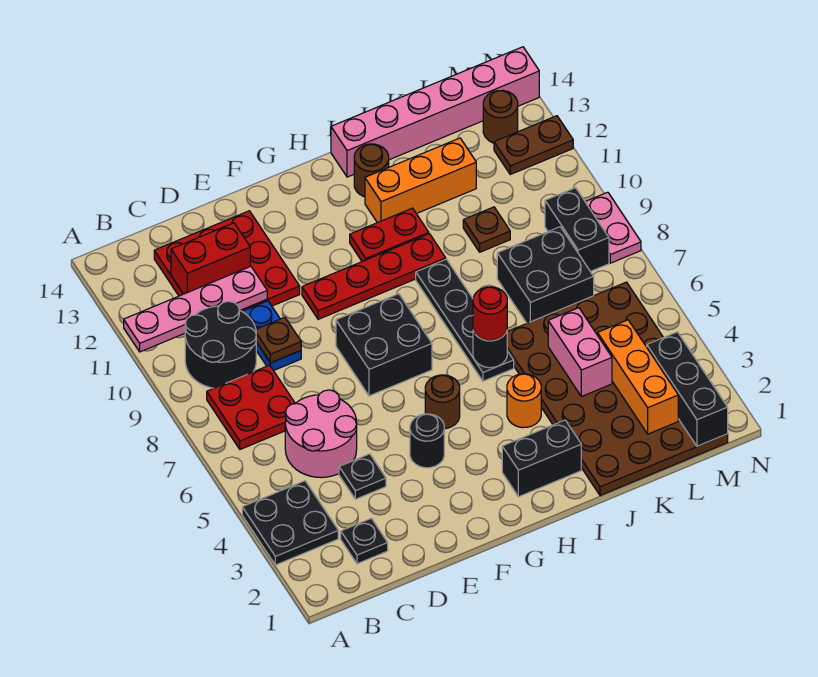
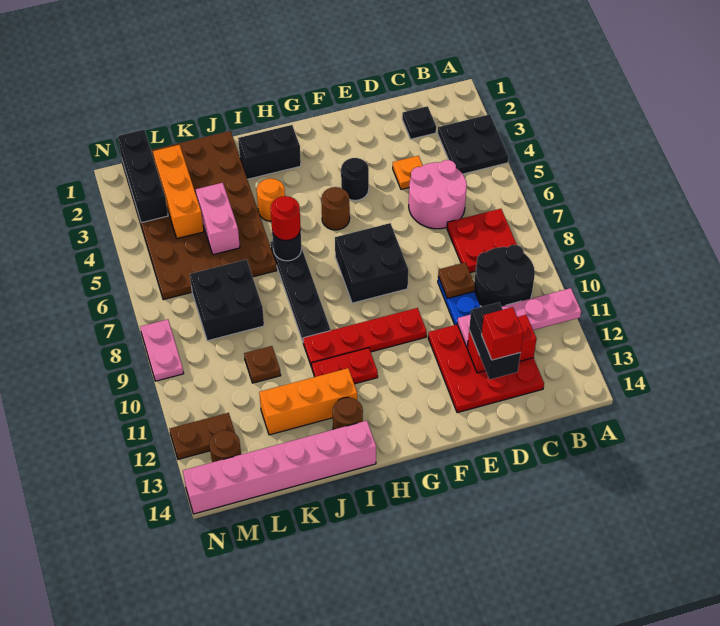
black 1x1 plate [339,454,386,499] -> orange 1x1 plate [393,156,423,189]
none -> red 1x1 brick [482,307,523,360]
black 1x2 brick [545,188,609,272] -> black 1x2 brick moved to [469,302,520,380]

